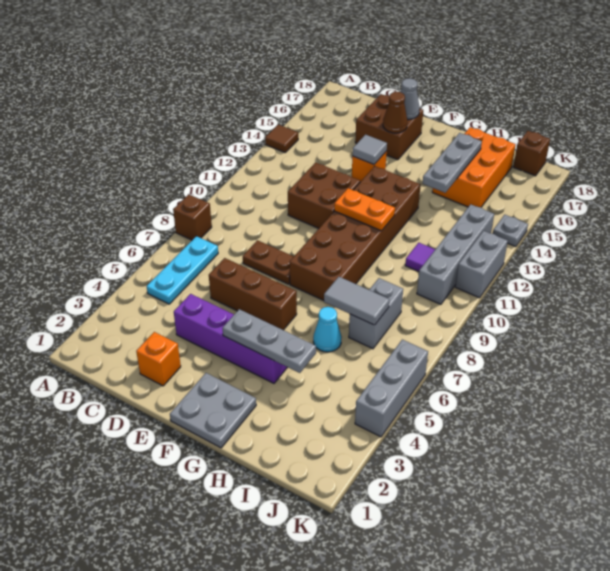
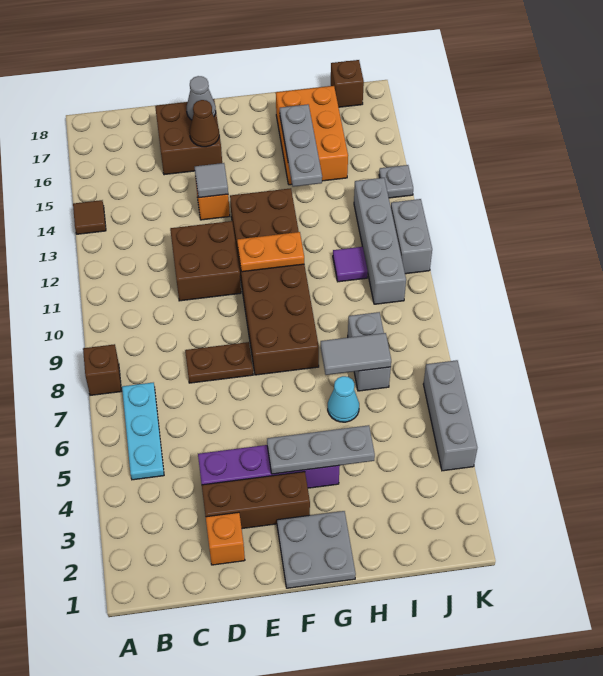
brown 1x3 brick [209,258,297,330] -> brown 1x3 brick moved to [202,472,310,529]

